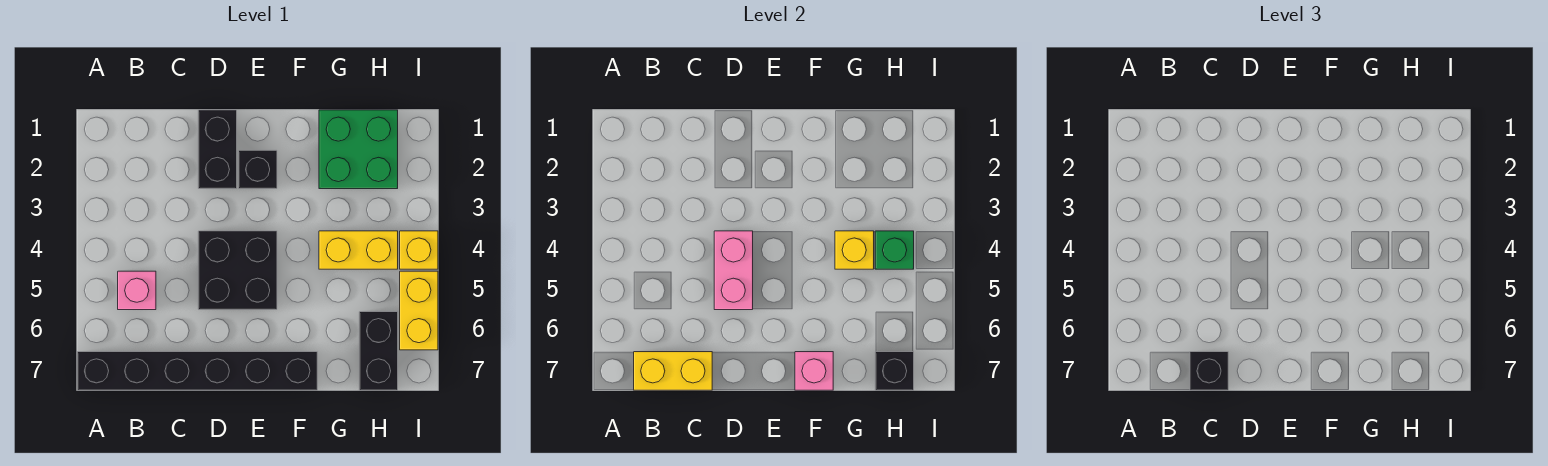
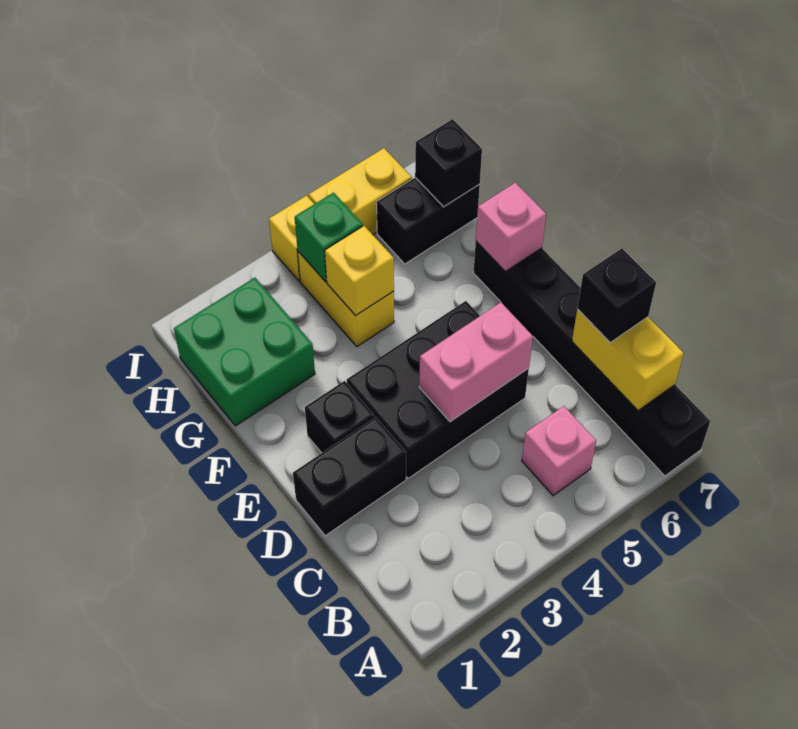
black 2x2 brick [198,231,277,310] -> black 2x3 brick [347,301,529,479]

